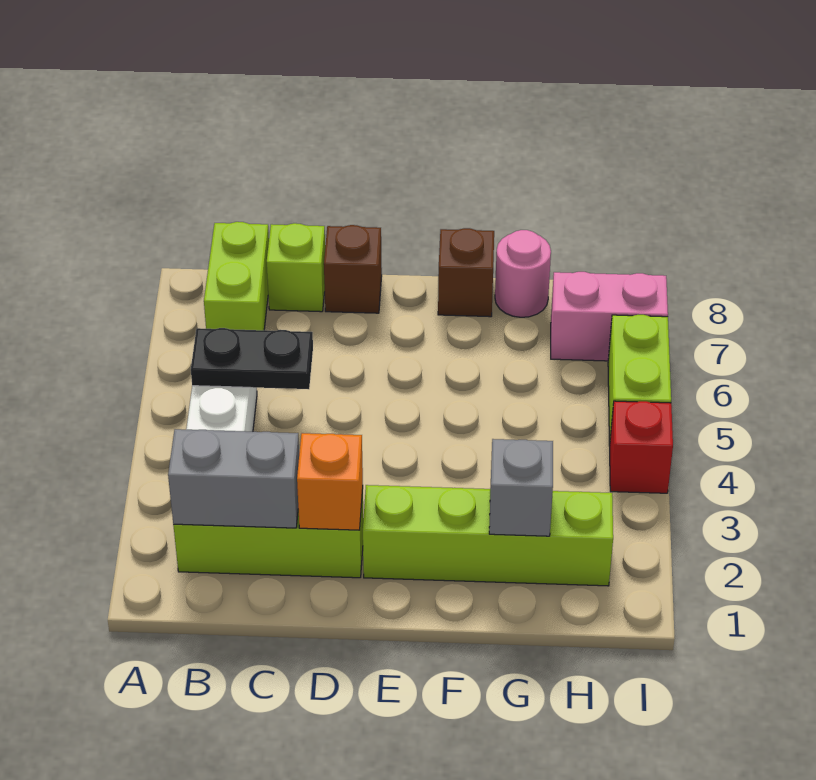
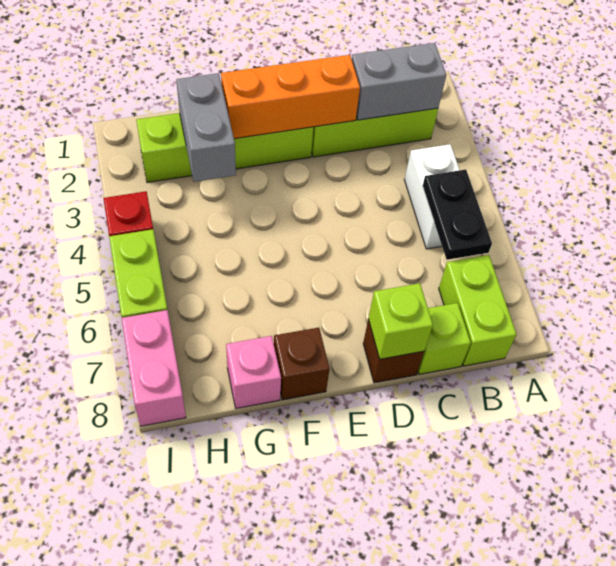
black 1x2 plate [191,328,313,389] -> black 1x2 plate turned to [423,169,492,260]
orange 1x1 brick [297,433,363,530] -> orange 1x3 brick [221,55,360,139]
none -> lime 1x1 brick [368,283,433,359]
grey 1x1 brick [489,439,553,536] -> grey 1x2 brick [176,73,236,182]
pink 1x1 round brick [495,230,551,317] -> pink 1x1 brick [226,336,281,408]
pink 1x2 brick [551,272,668,361] -> pink 1x2 brick turned to [122,310,186,426]

